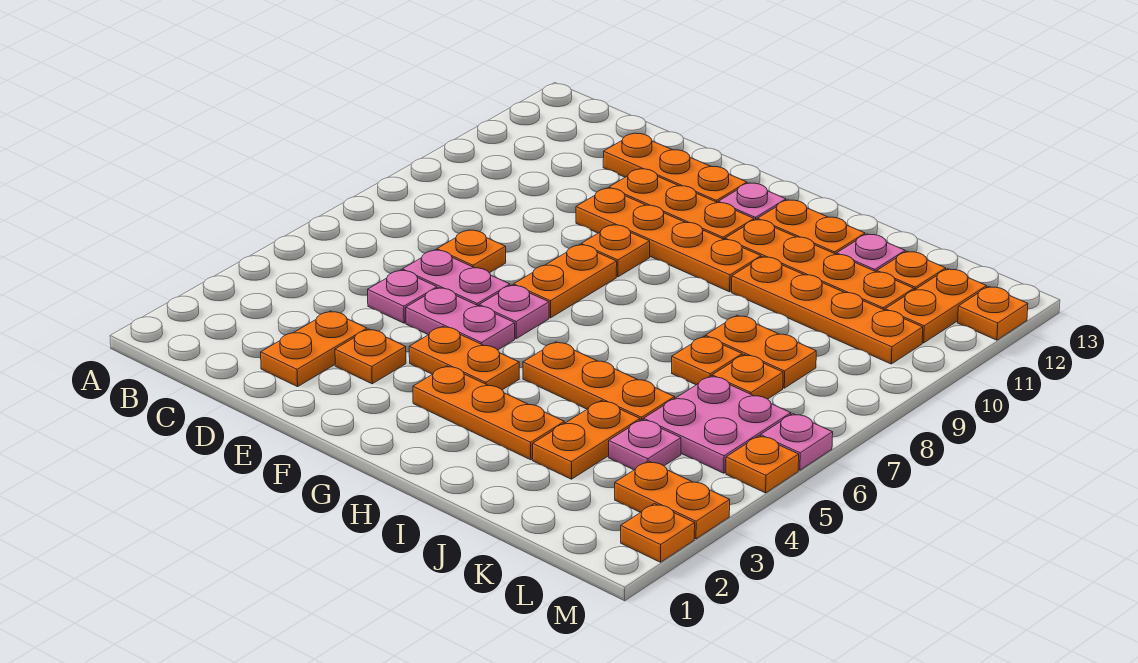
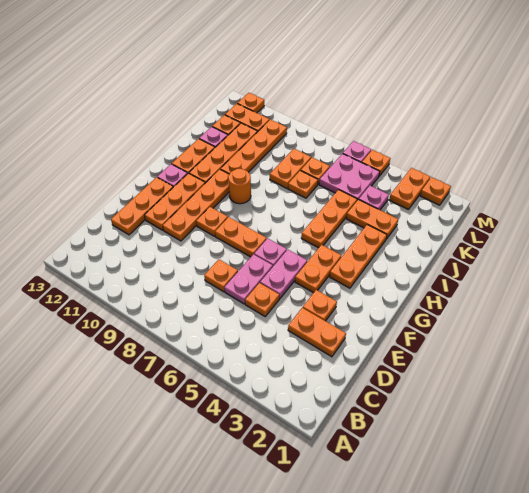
pink 1x1 plate [368,270,437,323] -> orange 1x1 plate [245,283,279,316]
none -> orange 1x1 round brick [228,169,251,204]

